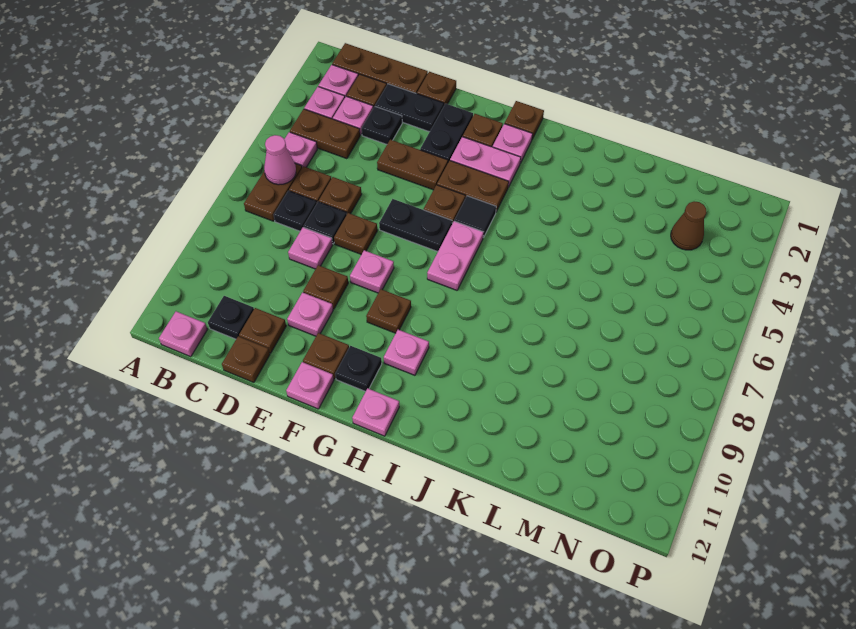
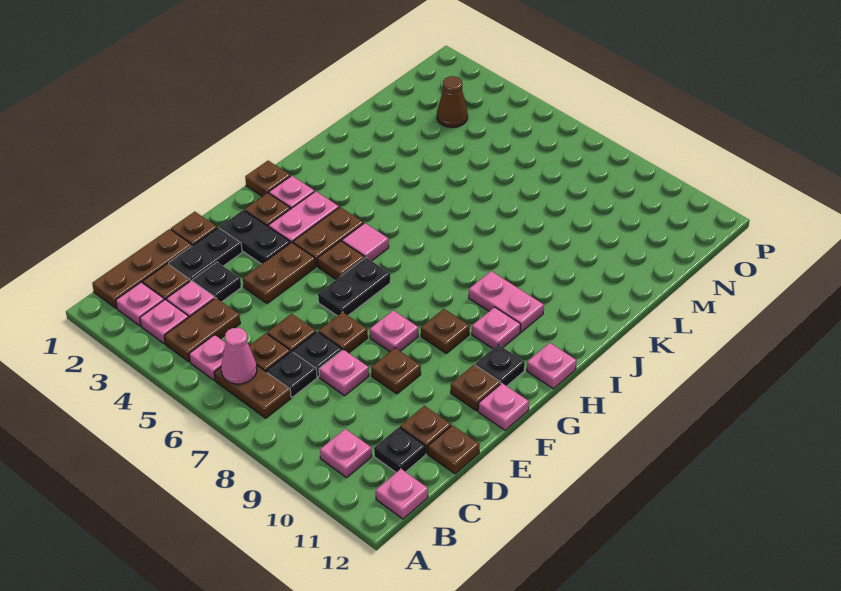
pink 1x1 plate [287,292,333,336] -> pink 1x1 plate moved to [320,429,372,478]
black 1x1 tile [454,196,496,238] -> pink 1x1 tile [342,223,389,261]
pink 1x2 plate [427,221,483,290] -> pink 1x2 plate moved to [469,271,544,332]

